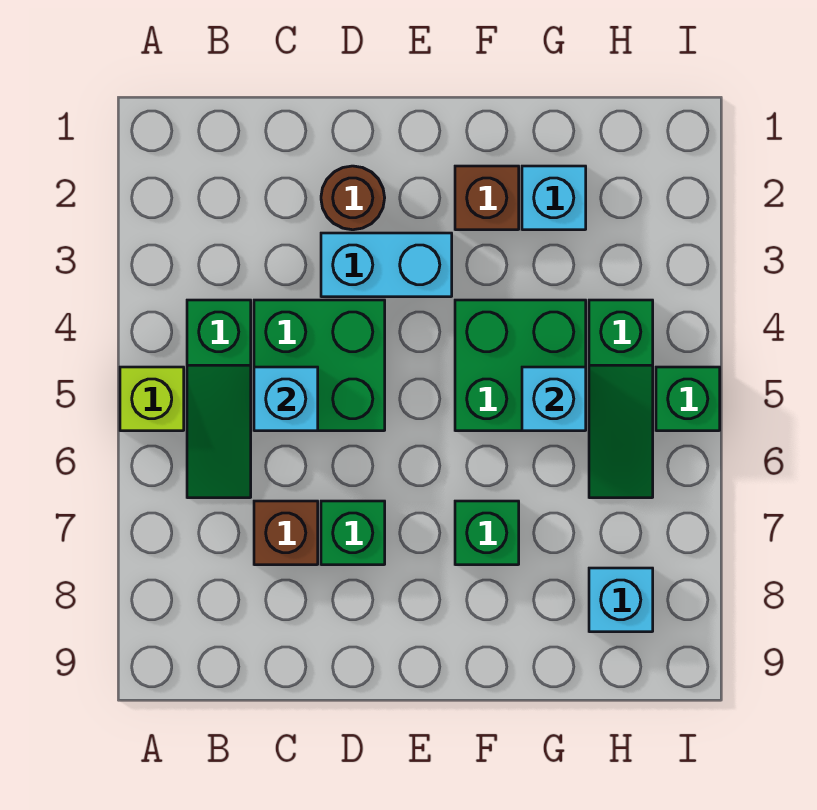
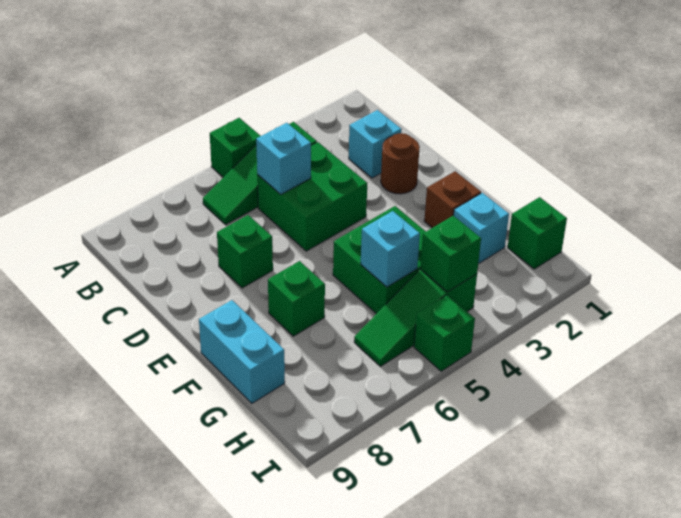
lime 1x1 brick [120,367,184,431] -> green 1x1 brick [210,118,260,177]
brown 1x1 brick [254,501,318,565] -> none
cyan 1x2 brick [321,233,452,297] -> cyan 1x2 brick moved to [199,300,285,403]
none -> green 1x1 brick [508,197,567,269]
none -> green 1x1 brick [420,216,481,292]
cyan 1x1 brick [589,568,653,632] -> cyan 1x1 brick moved to [349,110,401,178]

